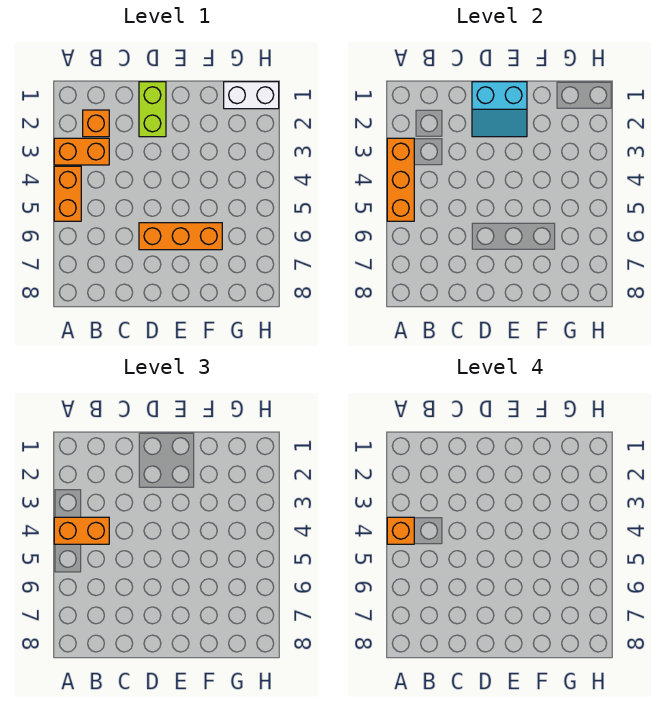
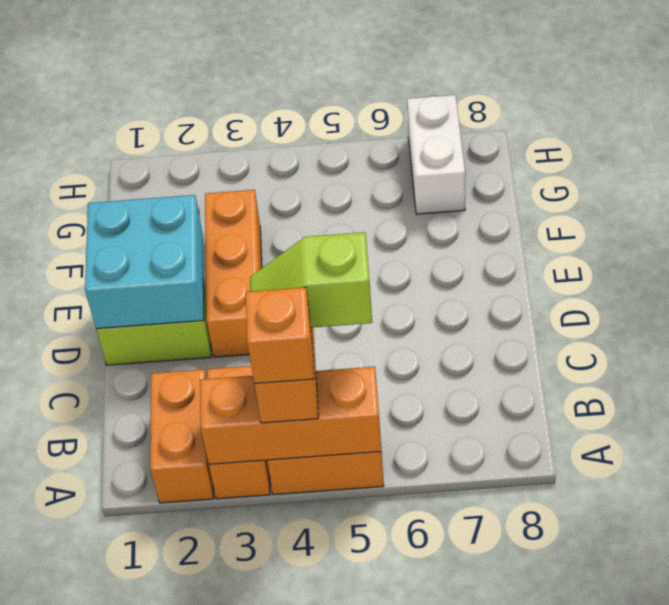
orange 1x1 brick [83,110,109,137] -> orange 1x2 brick [150,370,214,503]
none -> lime 1x2 slope [250,232,372,328]
cyan 2x2 slope [472,82,527,137] -> cyan 2x2 brick [85,195,204,329]
orange 1x3 brick [139,223,222,250] -> orange 1x3 brick moved to [205,190,262,357]
white 1x2 brick [224,82,279,109] -> white 1x2 brick moved to [407,95,465,214]

